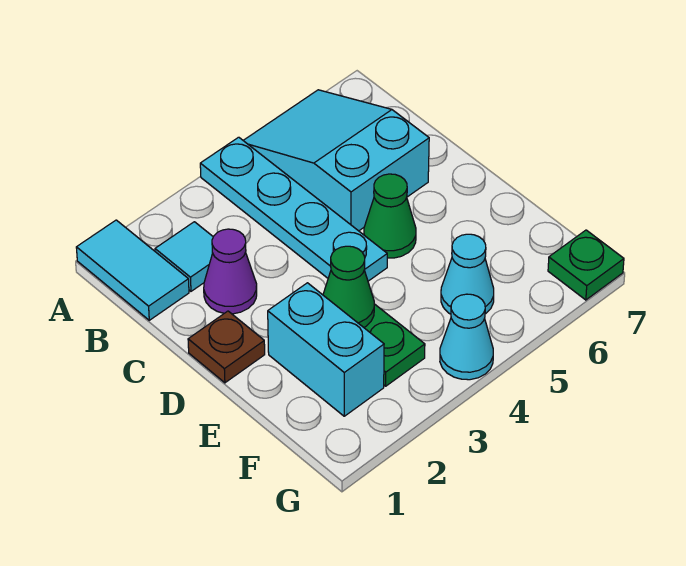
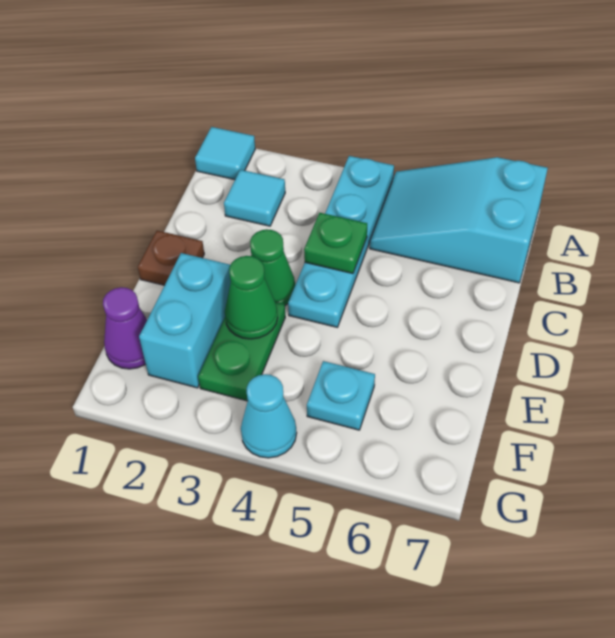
cyan 1x2 tile [76,220,189,320] -> cyan 1x1 tile [195,127,255,180]
cyan 2x3 slope [243,90,429,231] -> cyan 2x3 slope turned to [370,157,548,283]
purple 1x1 cone [204,229,257,314] -> purple 1x1 cone moved to [103,287,147,369]
green 1x1 cone [364,174,416,258] -> green 1x1 cone moved to [250,229,295,306]
cyan 1x1 cone [441,234,494,314] -> cyan 1x1 plate [307,361,375,430]
green 1x1 plate [548,230,624,300] -> green 1x1 plate moved to [304,213,367,274]

